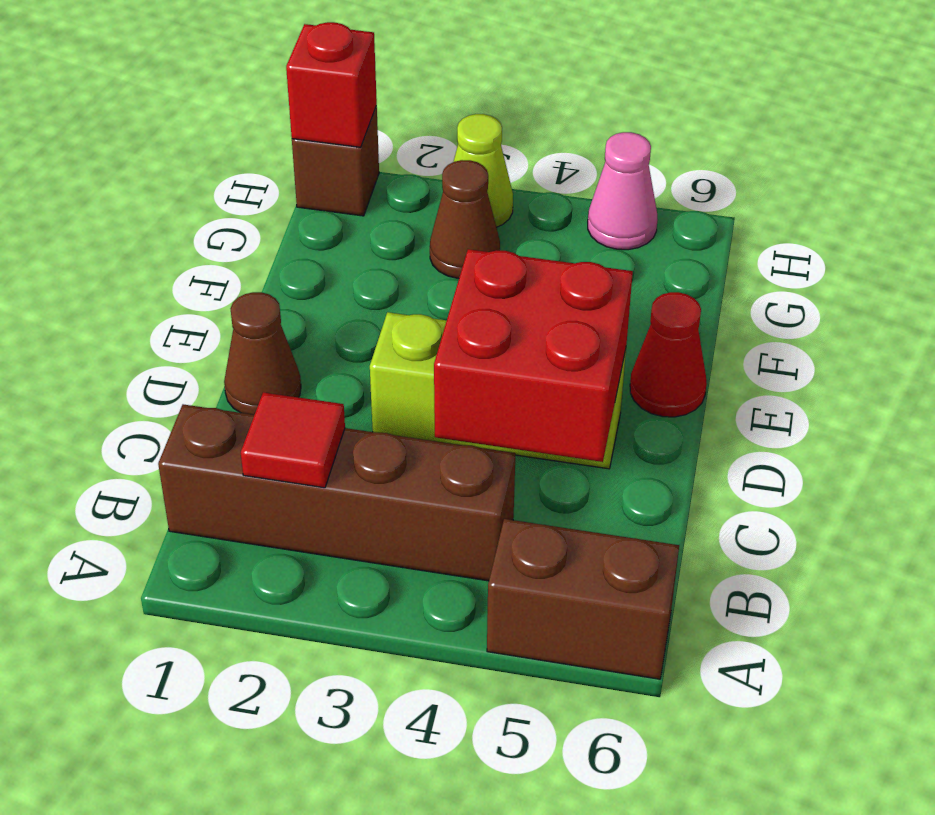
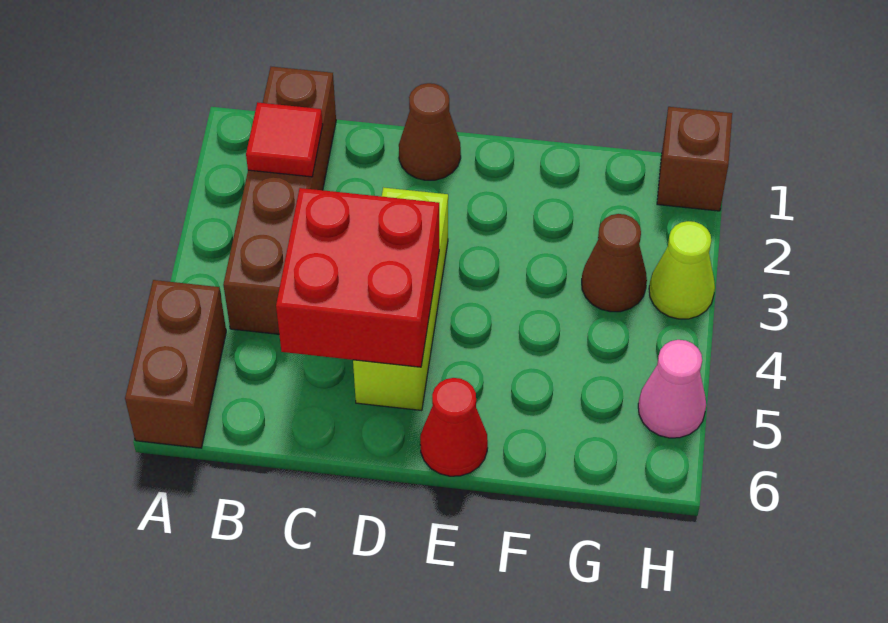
red 1x1 brick [286,22,377,147] -> none

